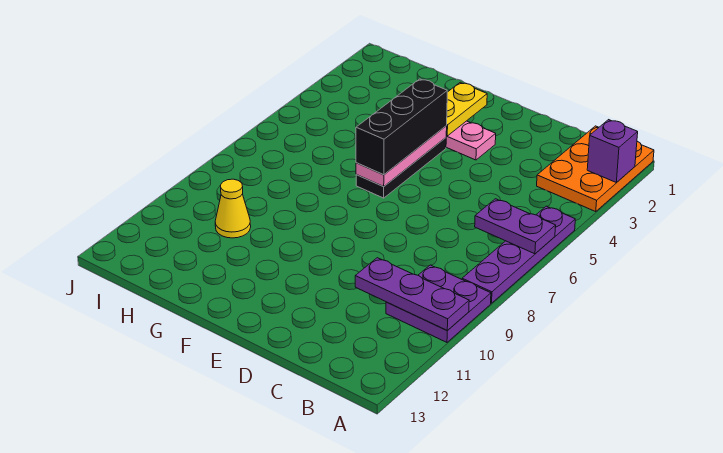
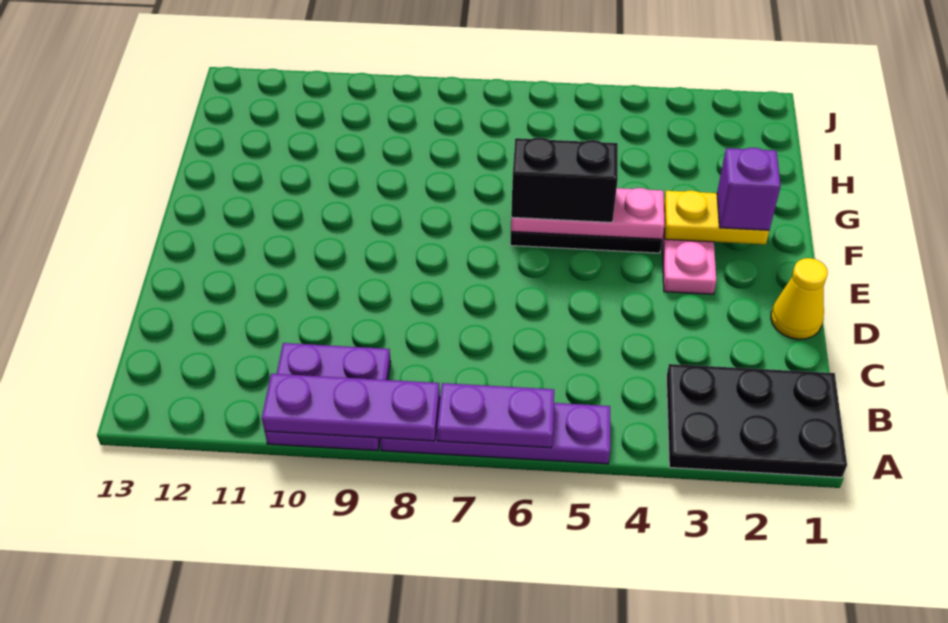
orange 2x3 plate [537,126,654,212] -> black 2x3 plate [666,364,847,477]
purple 1x1 brick [587,120,638,183] -> purple 1x1 brick moved to [717,148,781,230]
purple 1x2 plate [475,199,556,254] -> purple 1x2 plate turned to [437,383,554,448]
purple 1x3 plate [355,258,469,331] -> purple 1x3 plate turned to [262,374,440,441]
black 1x3 brick [356,79,447,175] -> black 1x2 brick [511,137,618,222]
yellow 1x1 cone [215,179,251,238] -> yellow 1x1 cone moved to [771,258,828,339]

